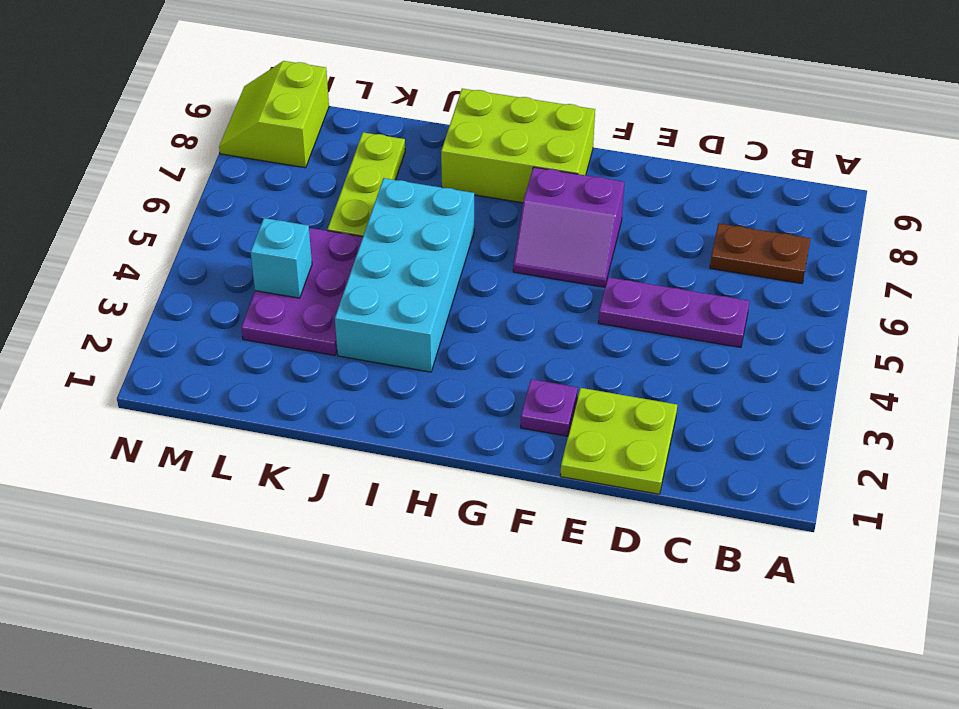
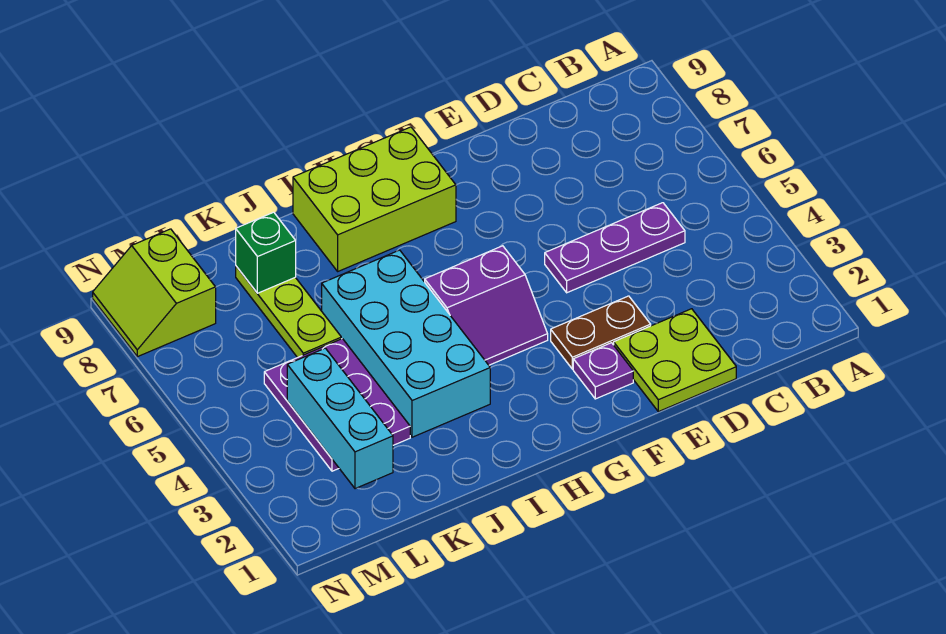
brown 1x2 plate [710,223,810,283] -> brown 1x2 plate moved to [551,296,651,369]
purple 2x2 slope [513,167,624,287] -> purple 2x2 slope moved to [425,246,548,365]
none -> green 1x1 brick [236,212,296,293]
cyan 1x1 brick [251,218,312,298] -> cyan 1x3 brick [287,348,393,489]

